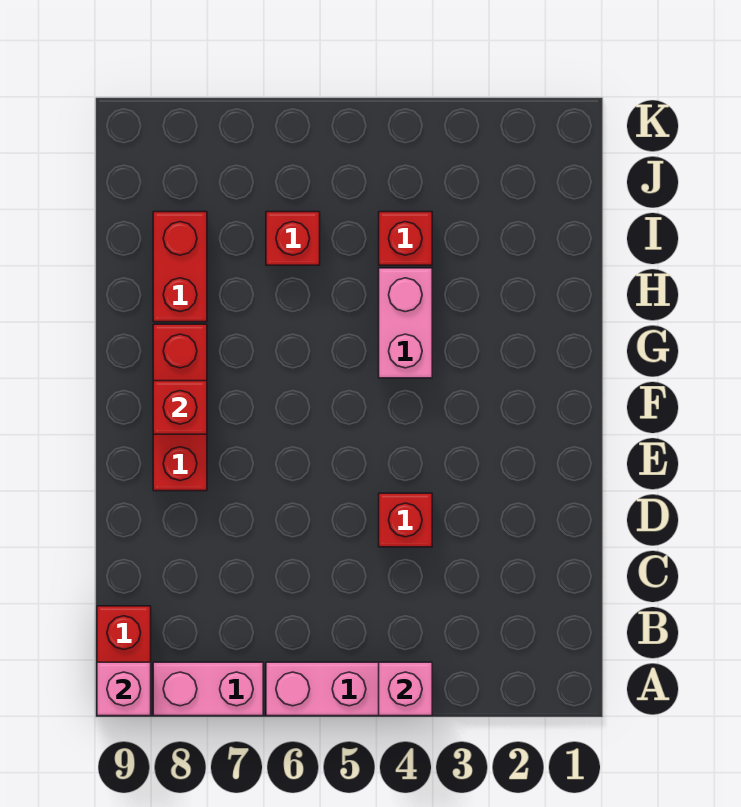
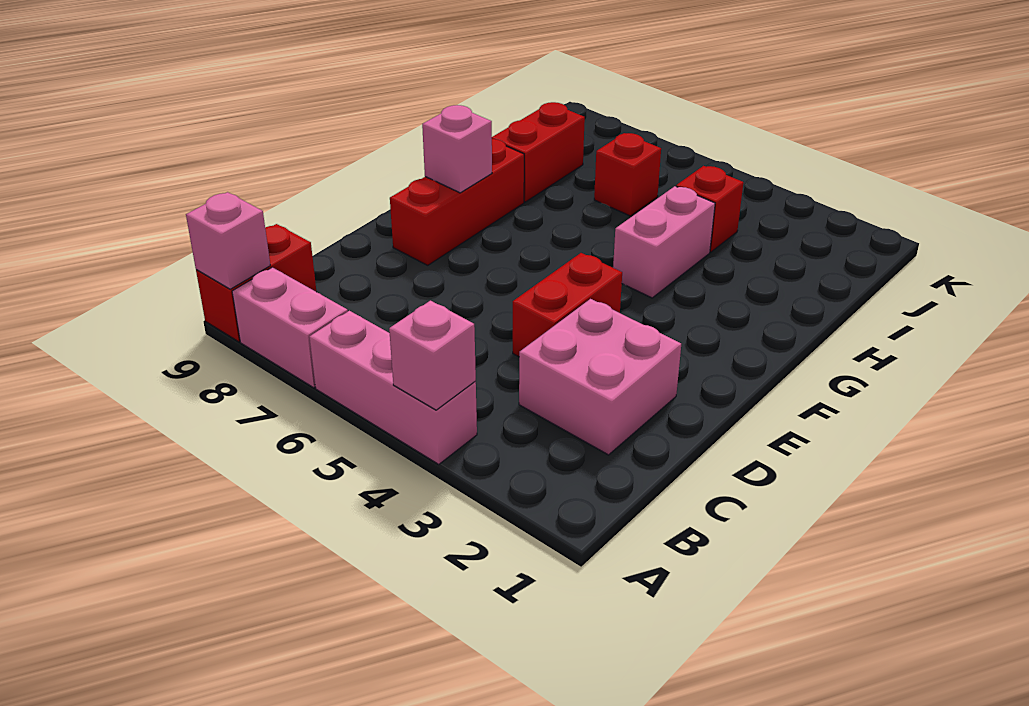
none -> pink 2x2 brick [519,299,681,455]
red 1x1 brick [379,493,432,547] -> red 1x2 brick [513,253,622,357]
red 1x1 brick [153,381,207,434] -> pink 1x1 brick [422,105,492,193]

